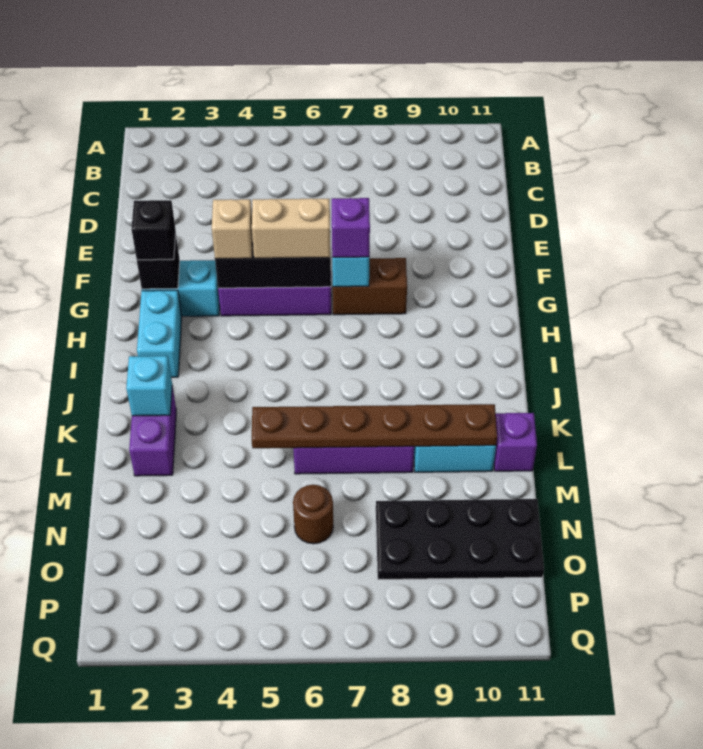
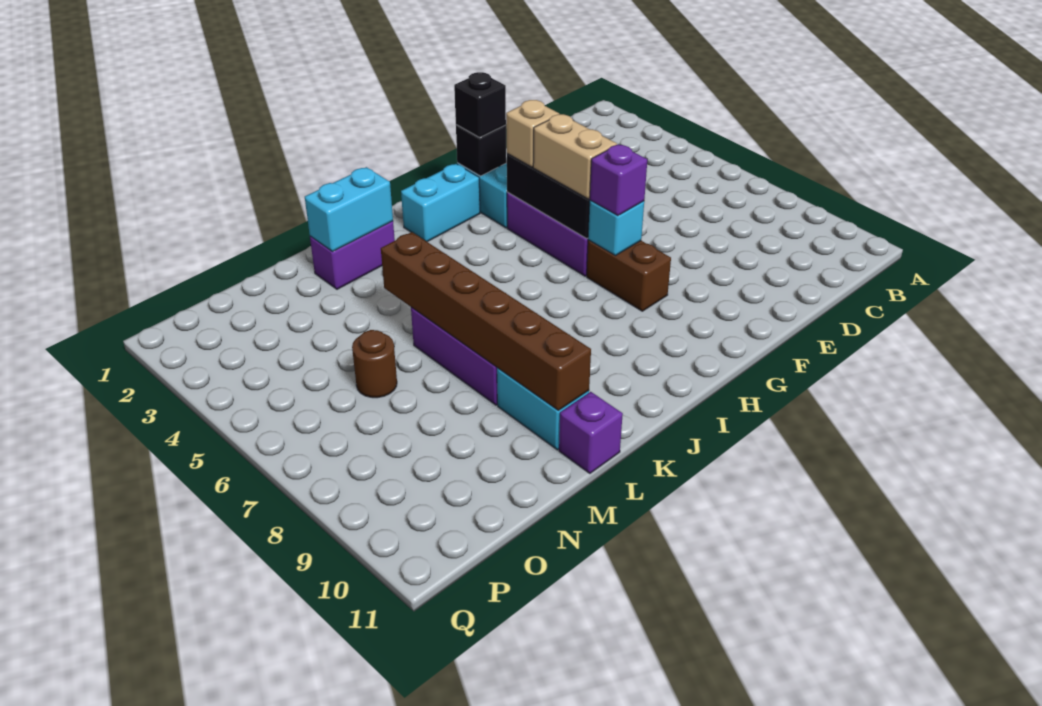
cyan 1x1 brick [126,356,172,416] -> cyan 1x2 brick [305,167,393,252]
brown 1x6 plate [252,404,497,448] -> brown 1x6 brick [381,232,591,410]
black 2x4 plate [376,499,544,579] -> none

